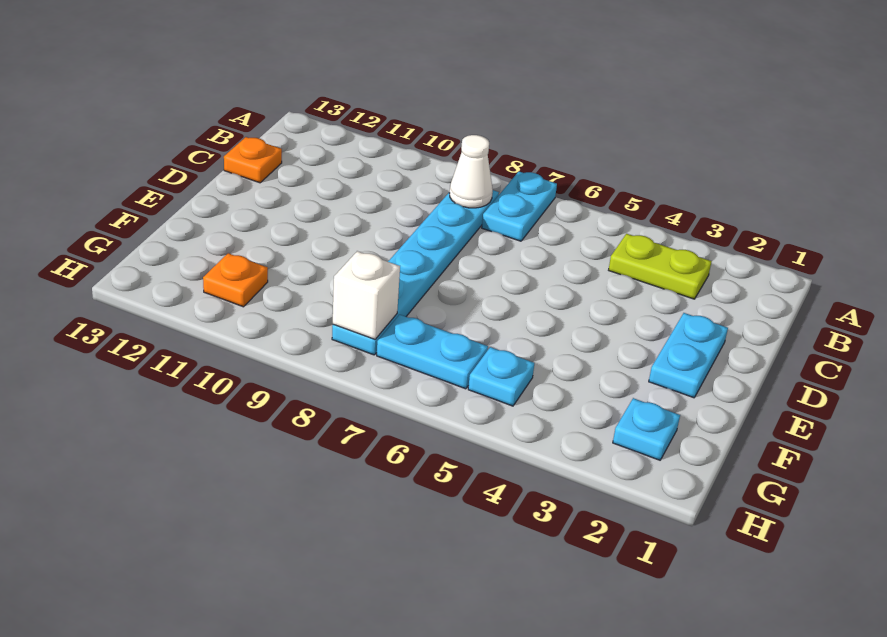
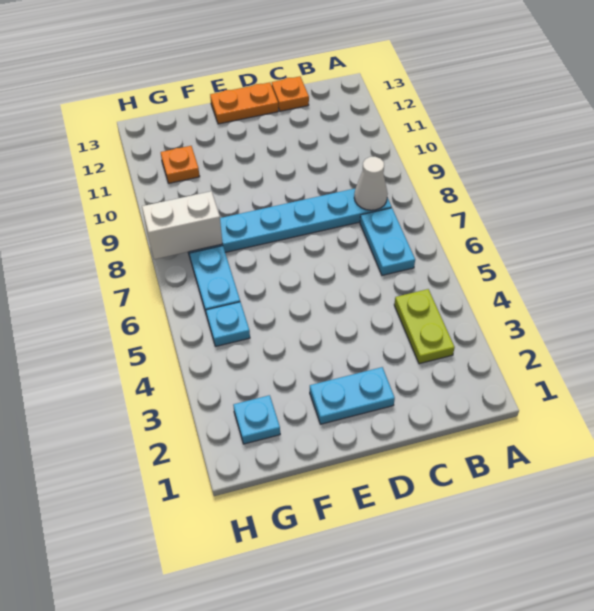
cyan 1x2 plate [482,172,557,241] -> cyan 1x2 plate turned to [360,208,415,275]
none -> orange 1x2 plate [210,82,278,124]
white 1x1 brick [333,251,400,339] -> white 1x2 brick [142,191,222,259]

